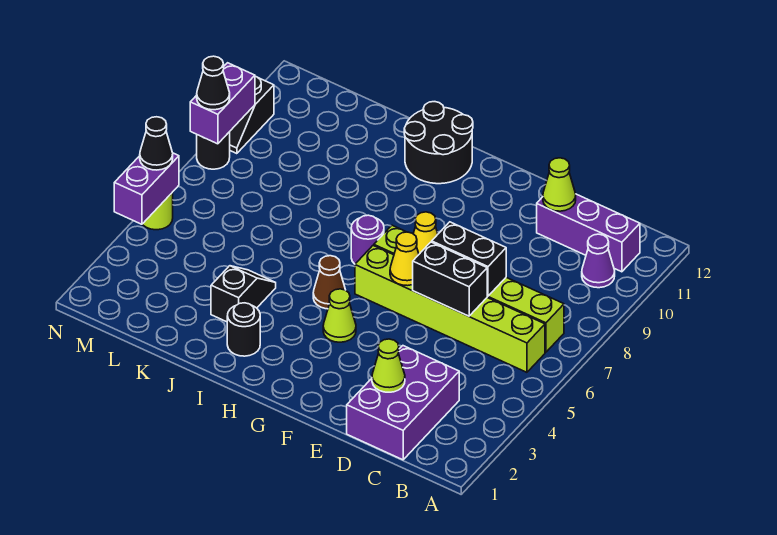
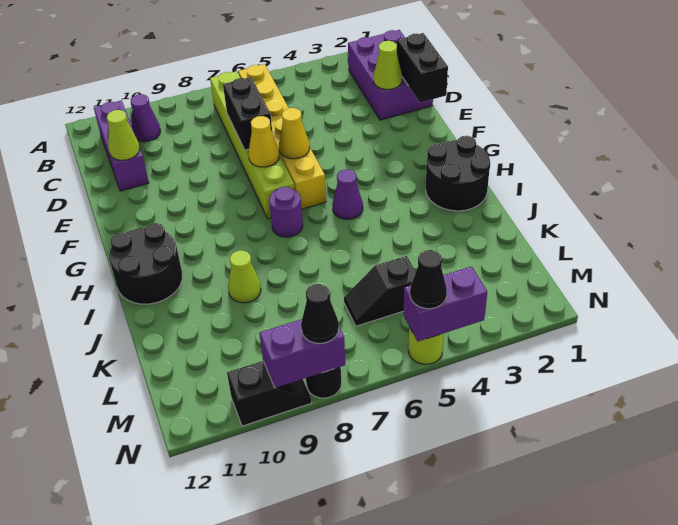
lime 1x6 brick [355,246,545,372] -> yellow 1x6 brick [238,64,326,209]
purple 2x3 brick [347,346,459,460] -> purple 2x3 brick turned to [348,30,433,120]
black 1x2 brick [413,242,487,316] -> black 1x2 brick moved to [397,33,448,103]
lime 1x1 cone [323,289,356,342] -> lime 1x1 cone moved to [228,251,261,303]
brown 1x1 cone [313,256,345,309] -> purple 1x1 cone [332,169,363,219]
black 1x1 round brick [227,303,260,356] -> black 2x2 round brick [426,136,490,211]
black 1x2 slope [211,266,276,322] -> black 1x2 slope moved to [344,256,416,326]

